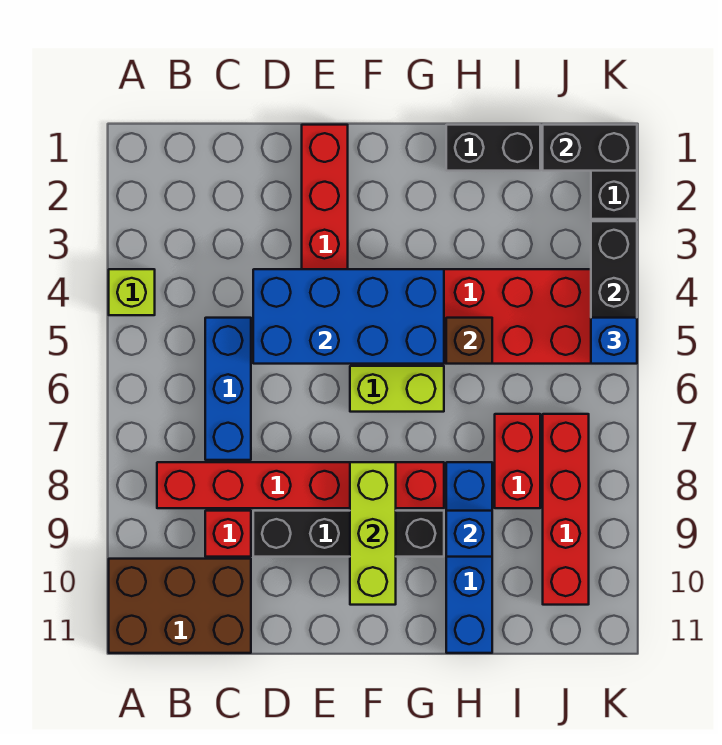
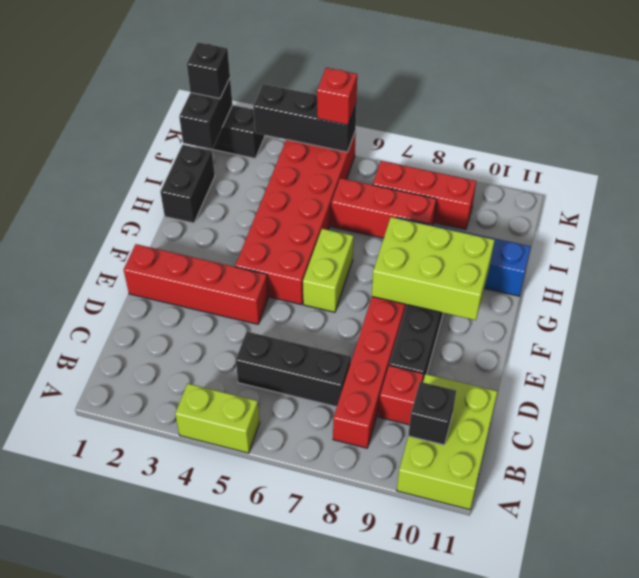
lime 1x1 brick [109,269,155,315] -> lime 1x2 brick [175,384,260,453]
brown 2x3 brick [109,559,251,653] -> lime 2x3 brick [397,374,498,510]
none -> black 1x1 brick [408,382,456,445]
blue 1x3 brick [205,318,251,460] -> black 1x3 brick [236,331,351,407]
blue 2x4 brick [253,269,444,364] -> none
lime 1x3 brick [350,462,396,605] -> lime 2x3 brick [372,217,494,320]
brown 1x1 brick [446,318,492,364] -> none
blue 1x1 brick [446,511,492,557] -> none
red 1x2 brick [495,414,540,508] -> red 1x3 brick [331,178,436,238]
red 1x4 brick [543,414,589,605] -> red 1x3 brick [373,161,476,230]
none -> black 1x1 brick [187,42,230,99]
blue 1x1 brick [591,318,637,364] -> red 1x1 brick [317,68,357,125]

